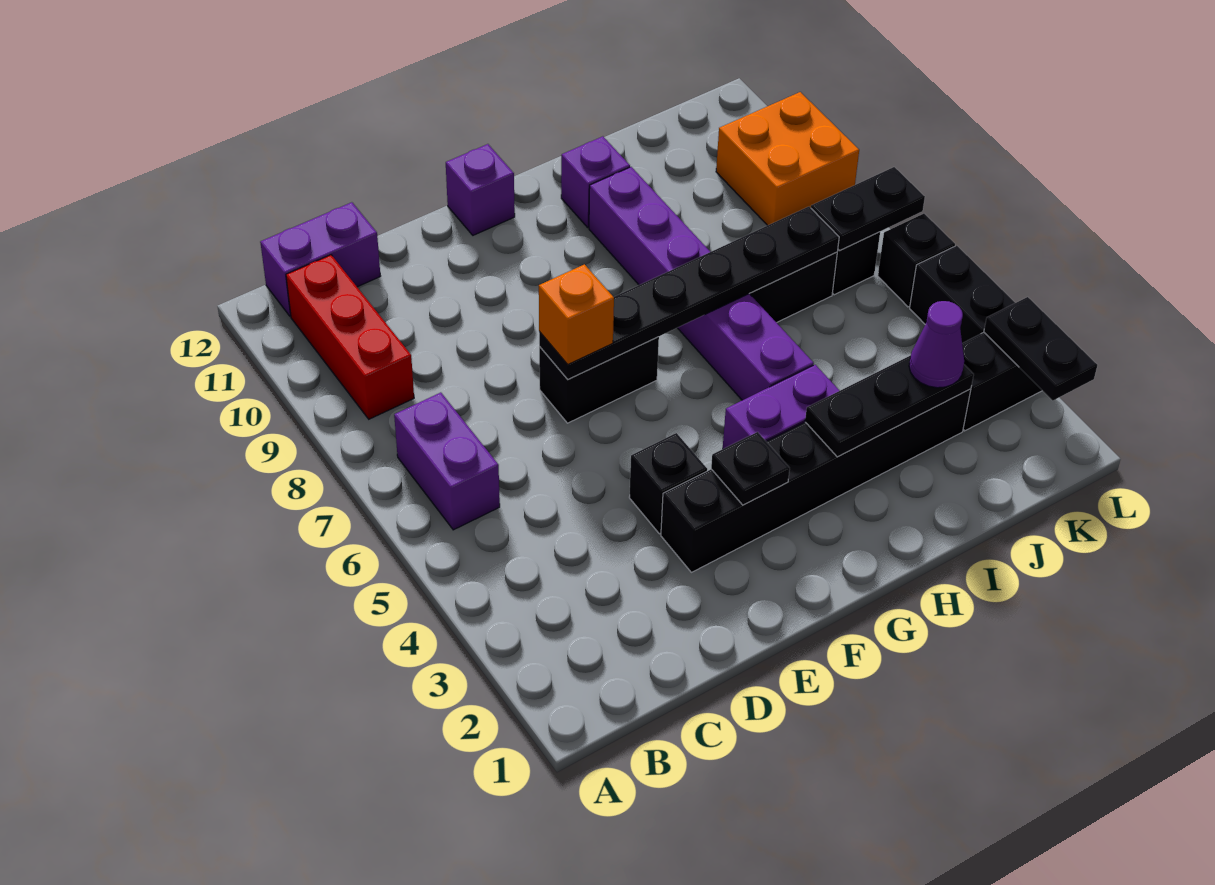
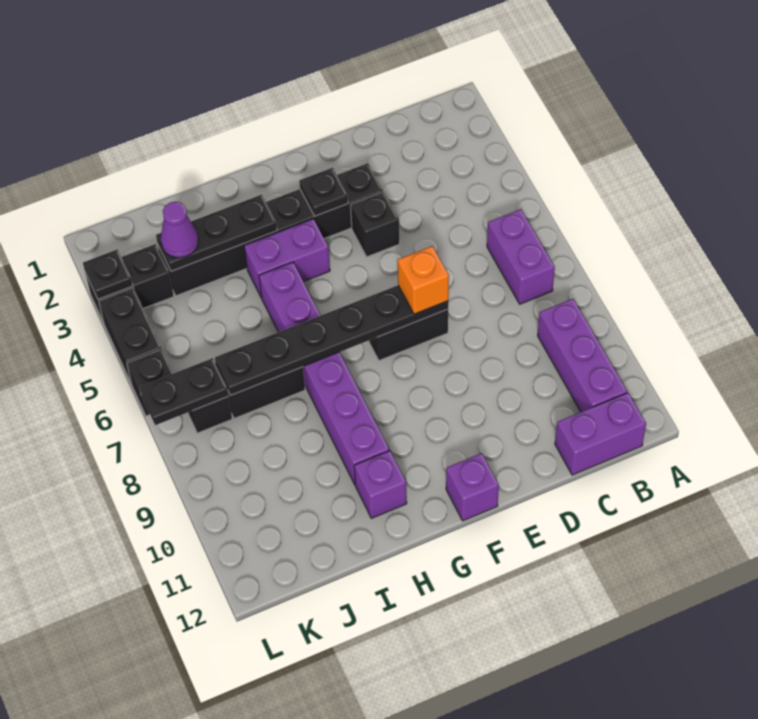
red 1x3 brick [286,255,414,419] -> purple 1x3 brick [538,299,627,412]
orange 2x2 brick [716,92,859,226] -> none
black 1x2 plate [984,297,1097,400] -> black 1x1 plate [83,249,133,299]

